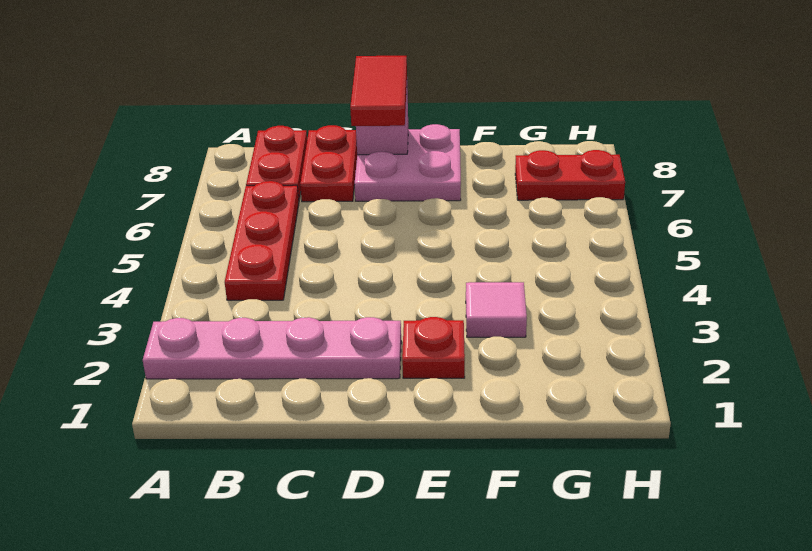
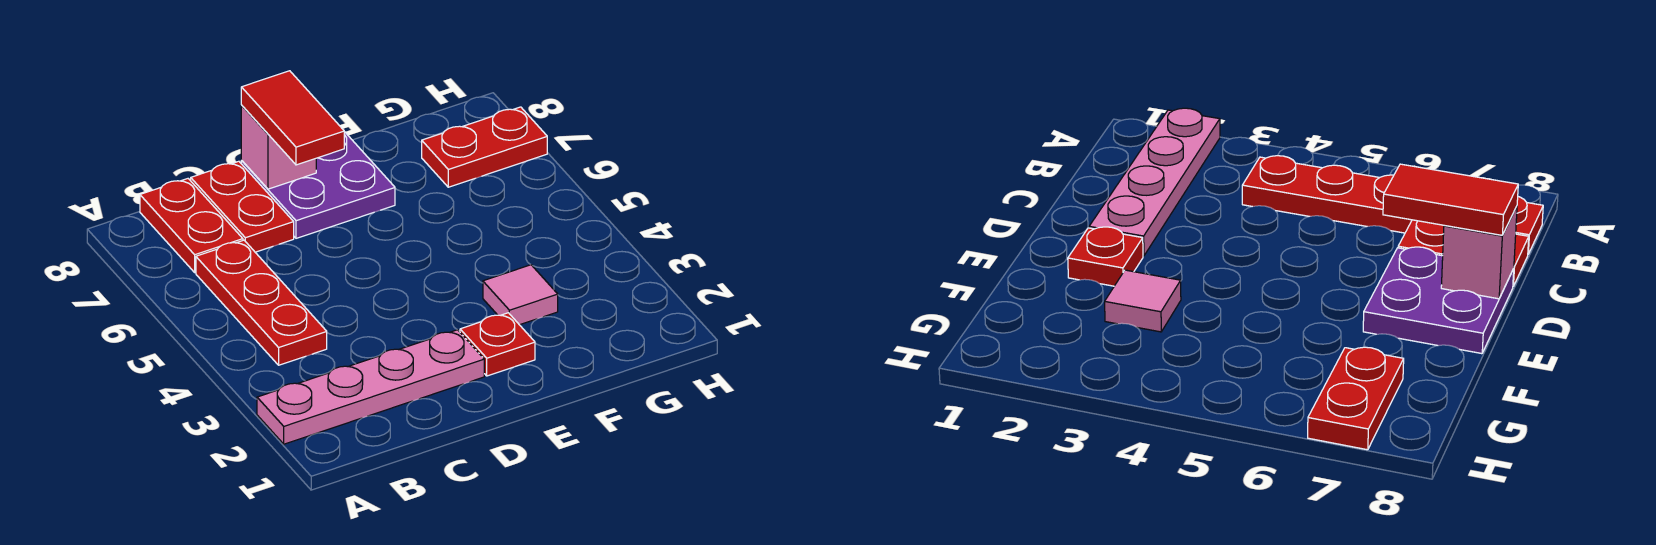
pink 2x2 plate [355,124,461,201] -> purple 2x2 plate [241,132,395,238]

